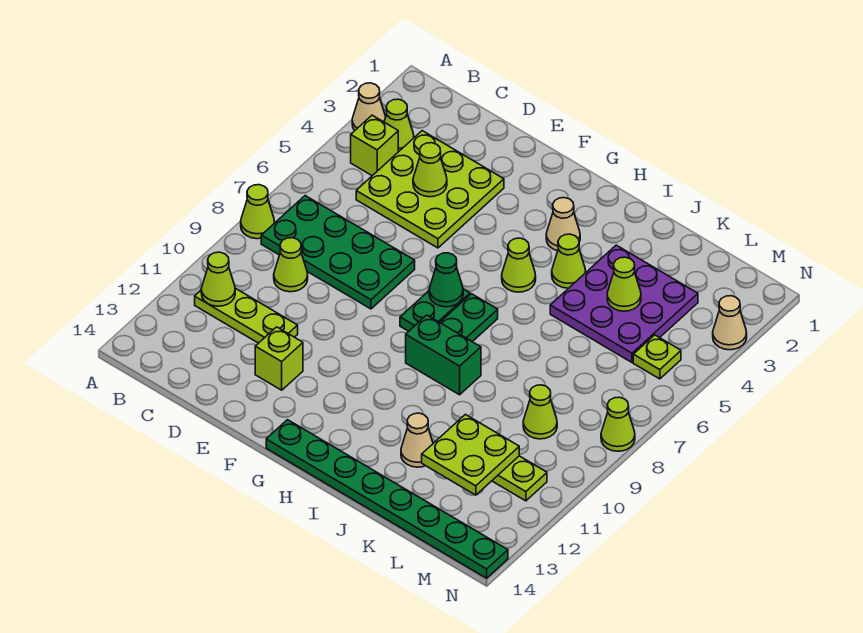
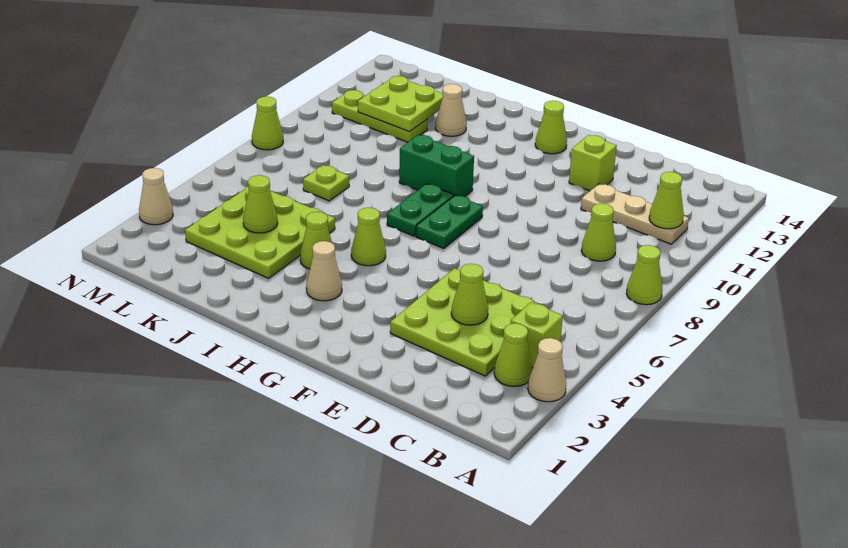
green 2x4 plate [261,196,415,309] -> none
lime 1x3 plate [195,288,298,343] -> tan 1x3 plate [581,184,689,244]
green 1x1 cone [429,253,463,307] -> none
green 1x8 plate [266,420,508,578] -> none
purple 3x3 plate [550,245,698,362] -> lime 3x3 plate [185,186,335,278]
lime 1x1 cone [523,385,557,439] -> lime 1x1 cone moved to [535,101,567,154]
lime 1x1 plate [633,335,681,379] -> lime 1x1 plate moved to [303,165,349,201]

